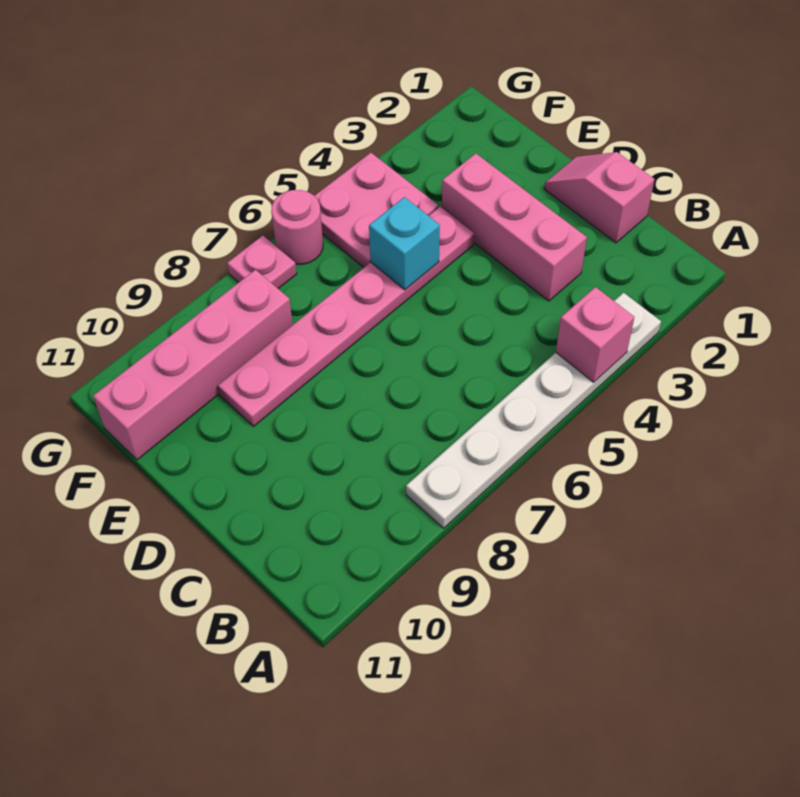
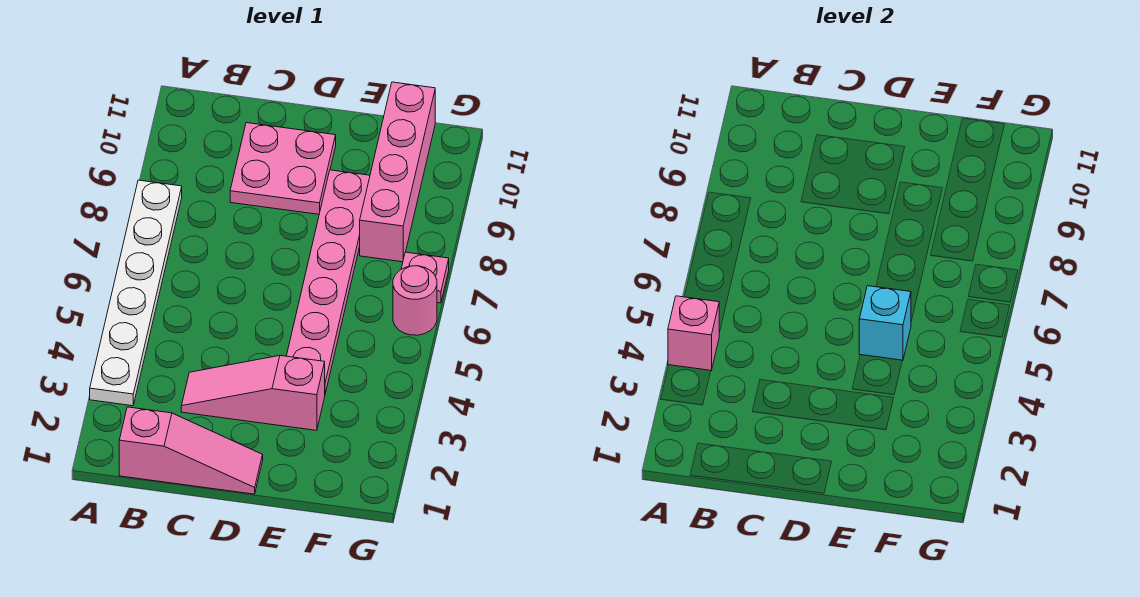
pink 1x2 slope [544,152,655,243] -> pink 1x3 slope [119,407,263,494]
pink 1x3 brick [442,153,587,301] -> pink 1x3 slope [181,356,325,431]
pink 2x2 plate [315,153,438,268] -> pink 2x2 plate moved to [230,123,336,214]

